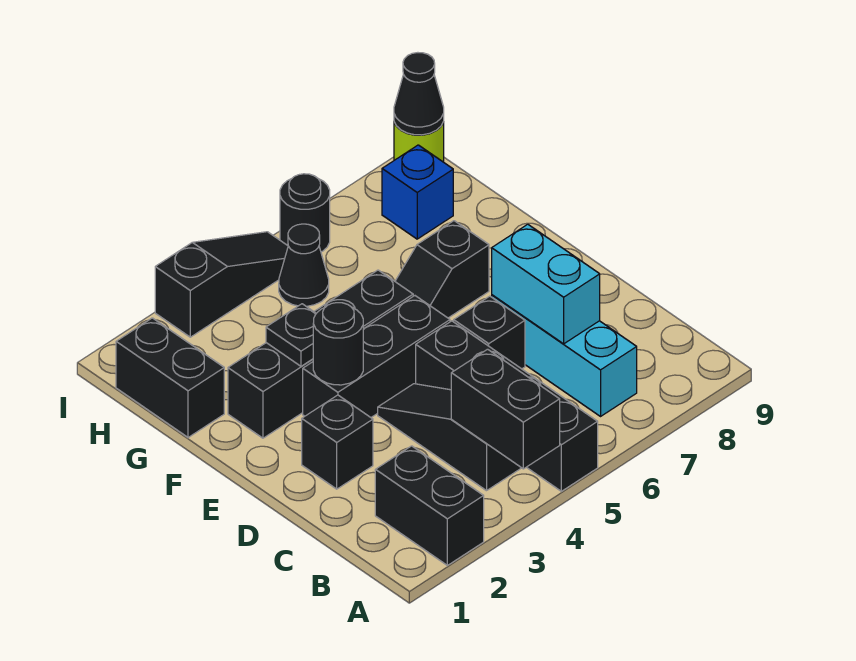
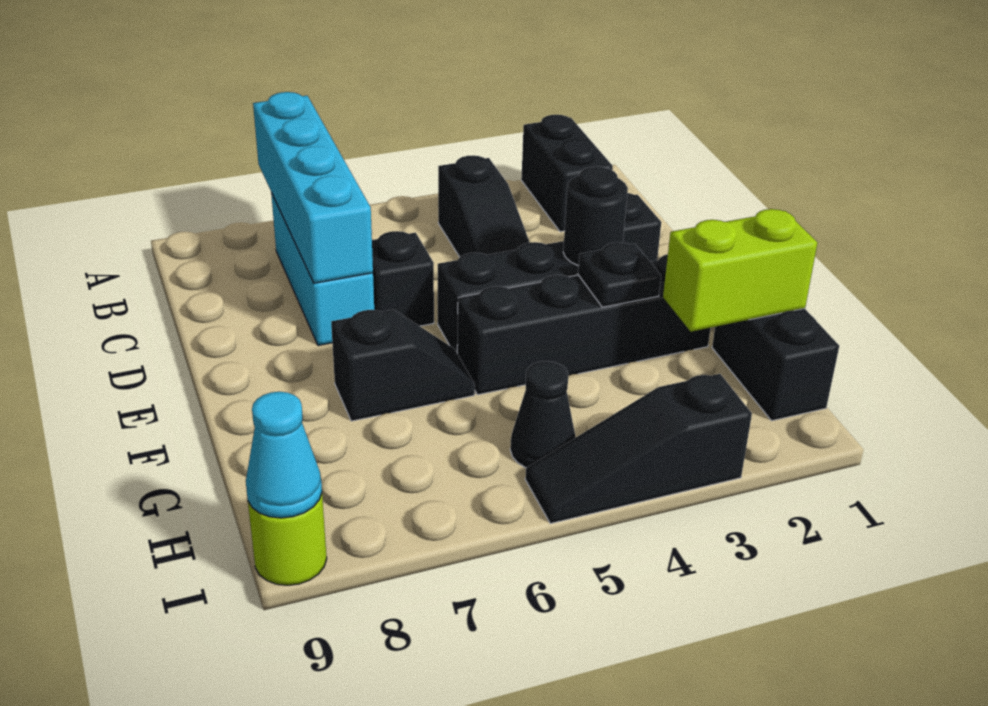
black 1x2 brick [451,349,560,469] -> none
black 1x4 brick [416,321,598,491] -> none
cyan 1x2 brick [492,224,600,344] -> cyan 1x4 brick [253,92,373,283]
none -> lime 1x2 brick [663,209,817,332]
blue 1x1 brick [382,145,453,239] -> none
black 1x1 round brick [280,174,330,252] -> none
black 1x1 cone [394,53,444,135] -> cyan 1x1 cone [246,392,322,518]

